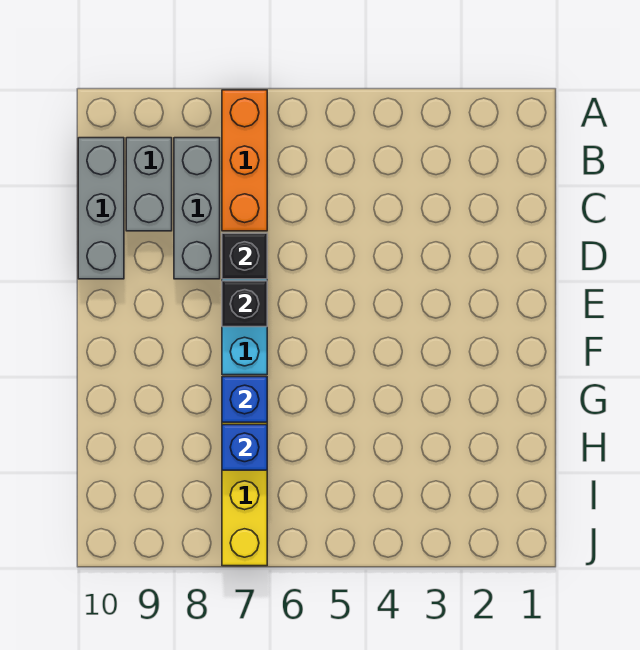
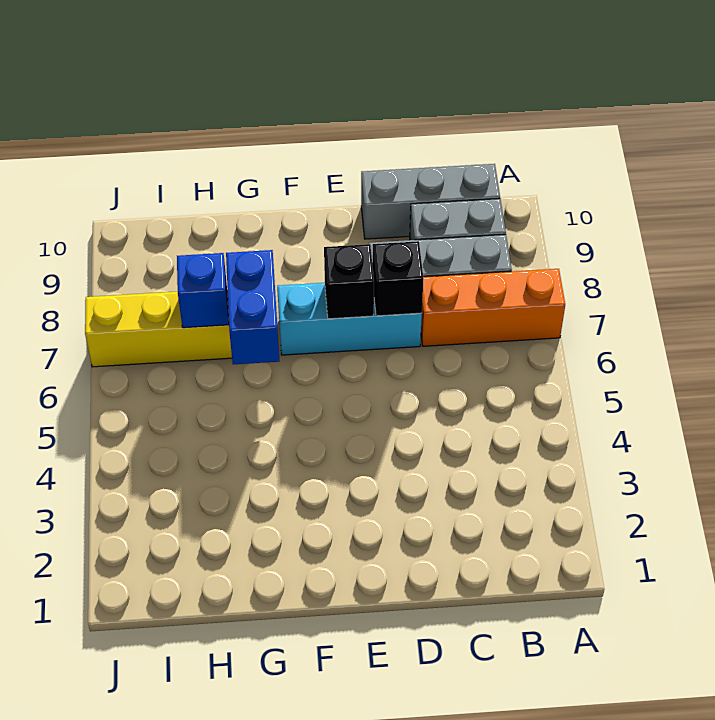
blue 1x1 brick [222,377,267,422] -> blue 1x2 brick [226,250,279,364]

